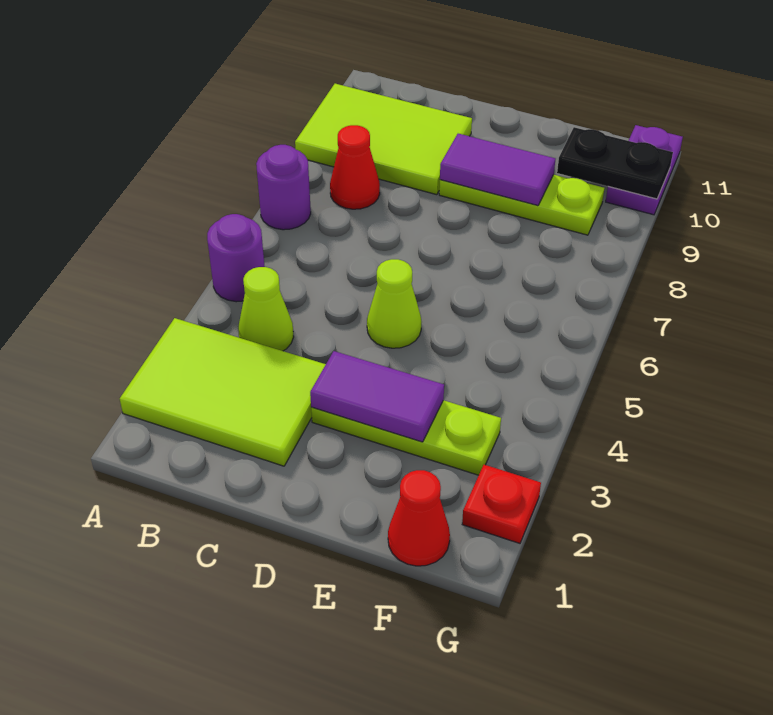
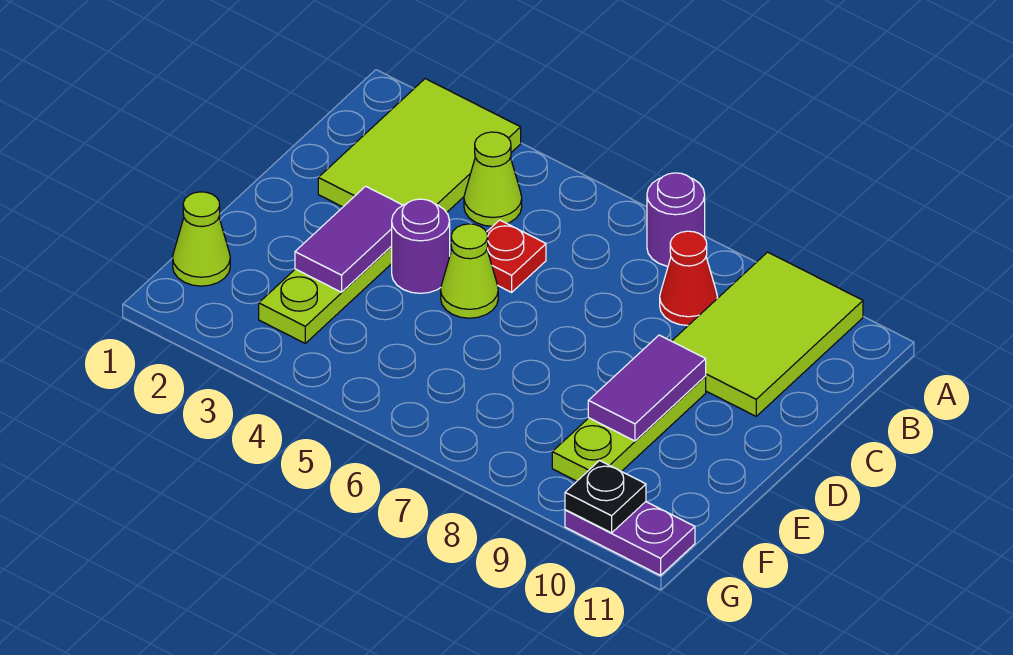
purple 1x1 round brick [207,214,265,302] -> purple 1x1 round brick moved to [392,199,450,293]
red 1x1 cone [388,470,450,566] -> lime 1x1 cone [173,192,230,286]
black 1x2 plate [557,127,673,199] -> black 1x1 plate [565,461,646,533]
red 1x1 plate [462,465,541,543] -> red 1x1 plate moved to [487,220,546,292]

